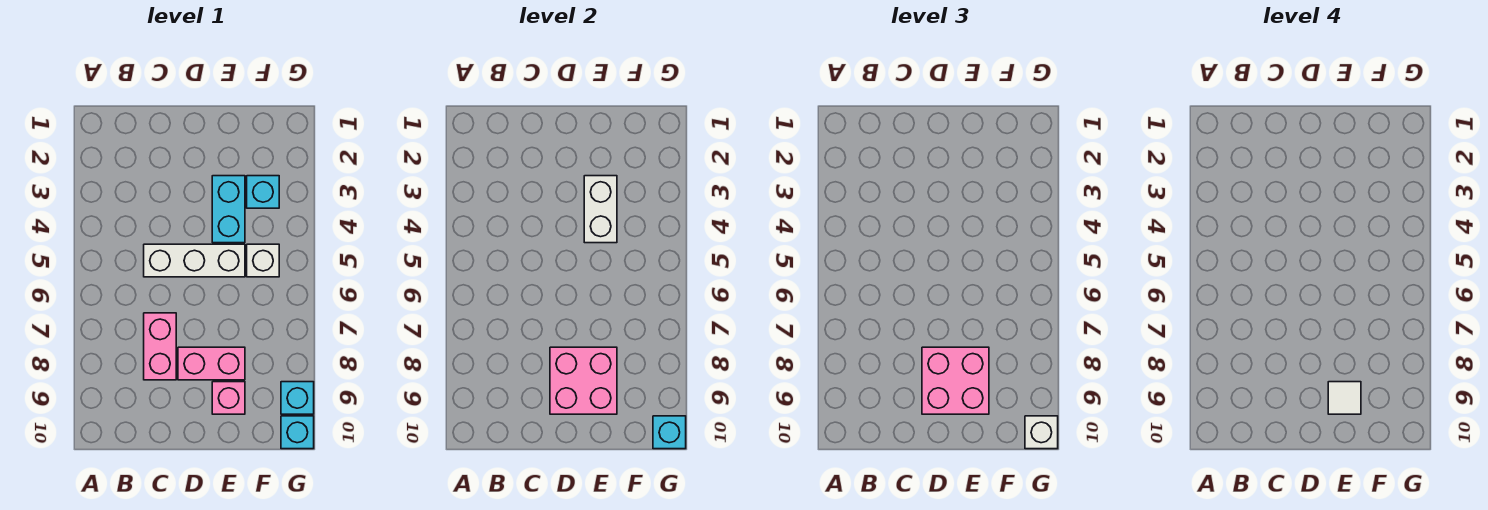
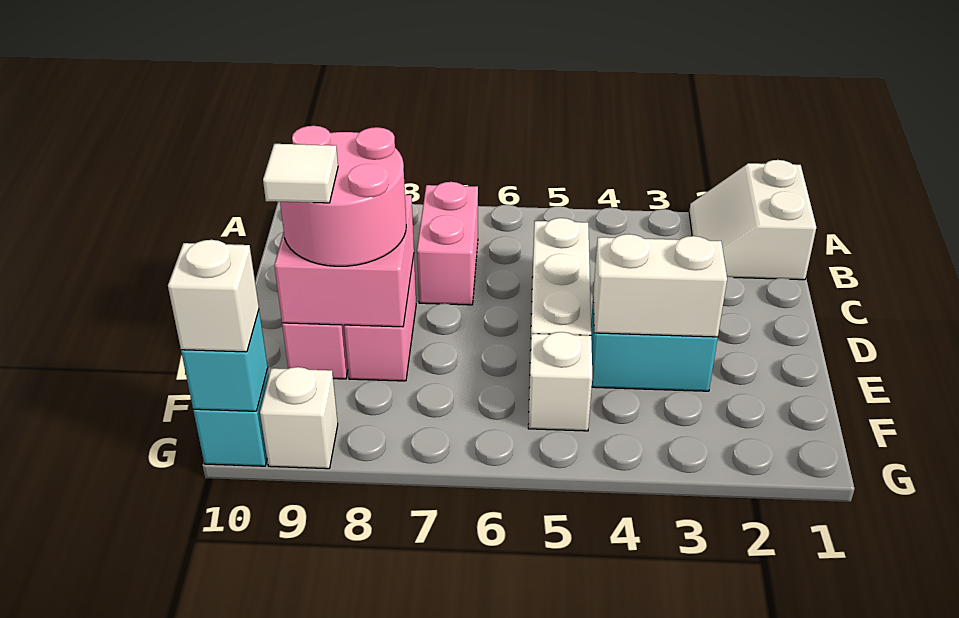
none -> white 2x2 slope [689,160,816,280]
pink 1x2 brick [144,313,176,380] -> pink 1x2 brick turned to [417,182,478,305]
pink 2x2 brick [922,347,989,414] -> pink 2x2 round brick [280,126,406,266]
cyan 1x1 brick [247,176,279,208] -> none
cyan 1x1 brick [281,382,314,414] -> white 1x1 brick [260,367,338,469]

